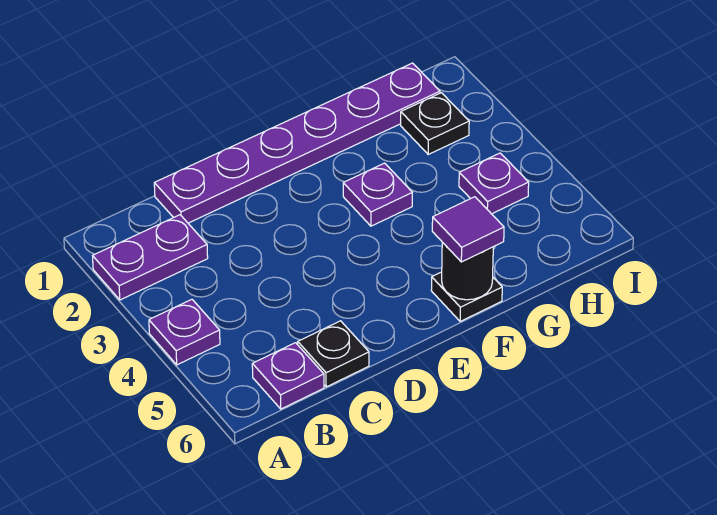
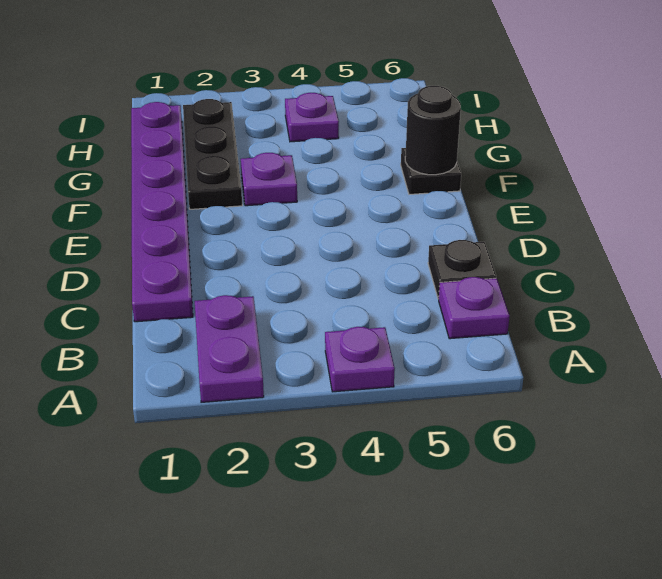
purple 1x1 tile [432,197,504,262] -> none
black 1x1 plate [401,93,469,154] -> black 1x3 plate [183,99,242,209]

